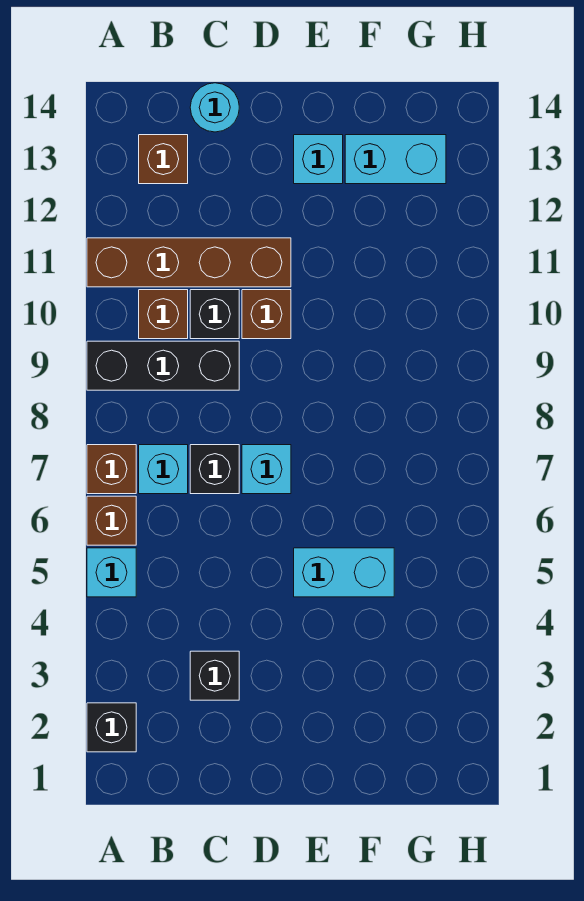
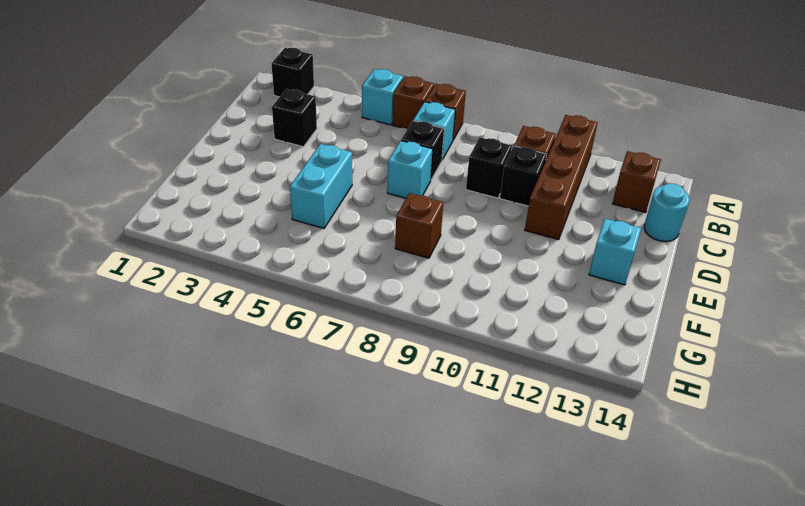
black 1x3 brick [87,341,239,390] -> black 1x1 brick [466,138,512,198]
brown 1x1 brick [242,290,291,339] -> brown 1x1 brick moved to [395,193,443,258]
cyan 1x2 brick [345,135,446,184] -> none

